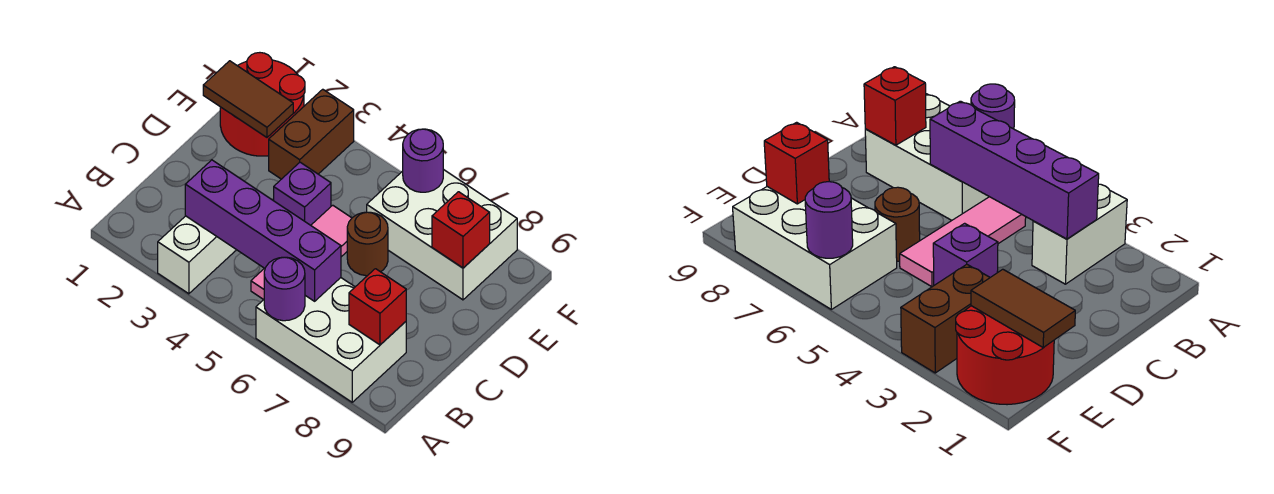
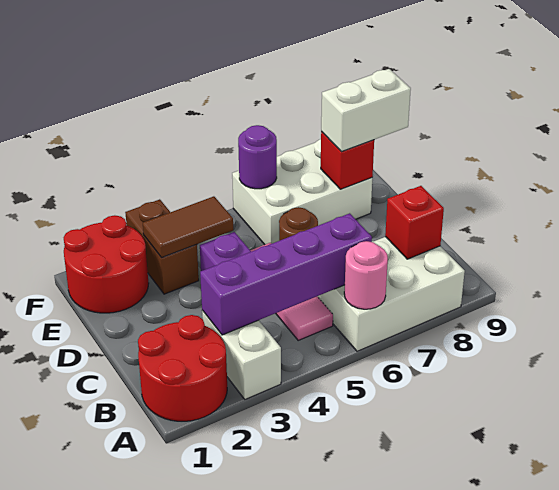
none -> red 2x2 round brick [138,315,227,421]
purple 1x1 round brick [264,257,305,321] -> pink 1x1 round brick [344,241,388,309]
brown 1x2 tile [203,61,293,137] -> brown 1x2 tile moved to [143,196,233,258]
none -> white 1x2 brick [321,69,411,152]

